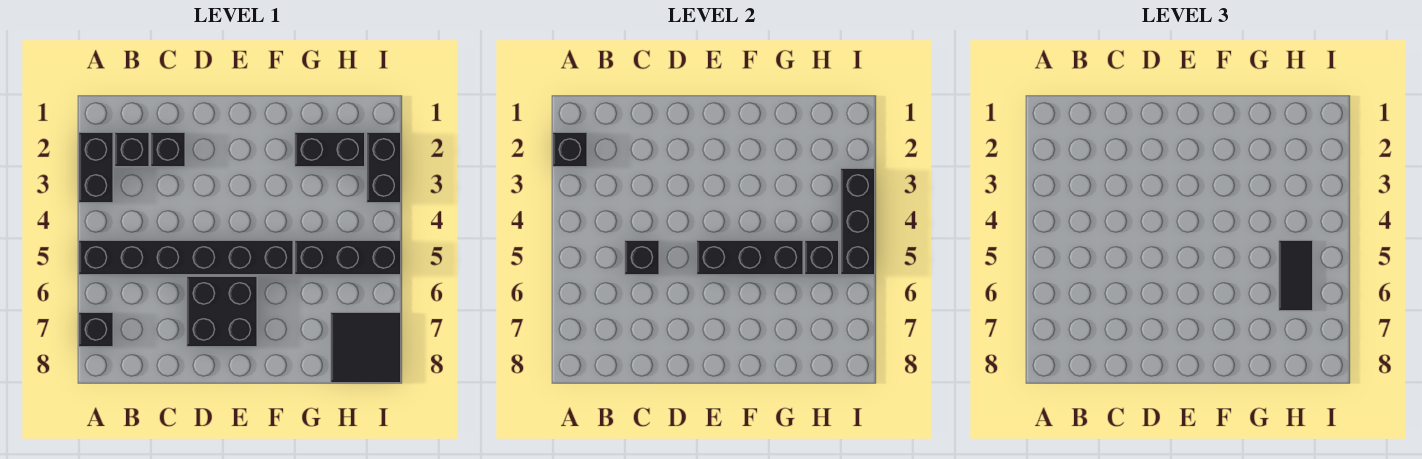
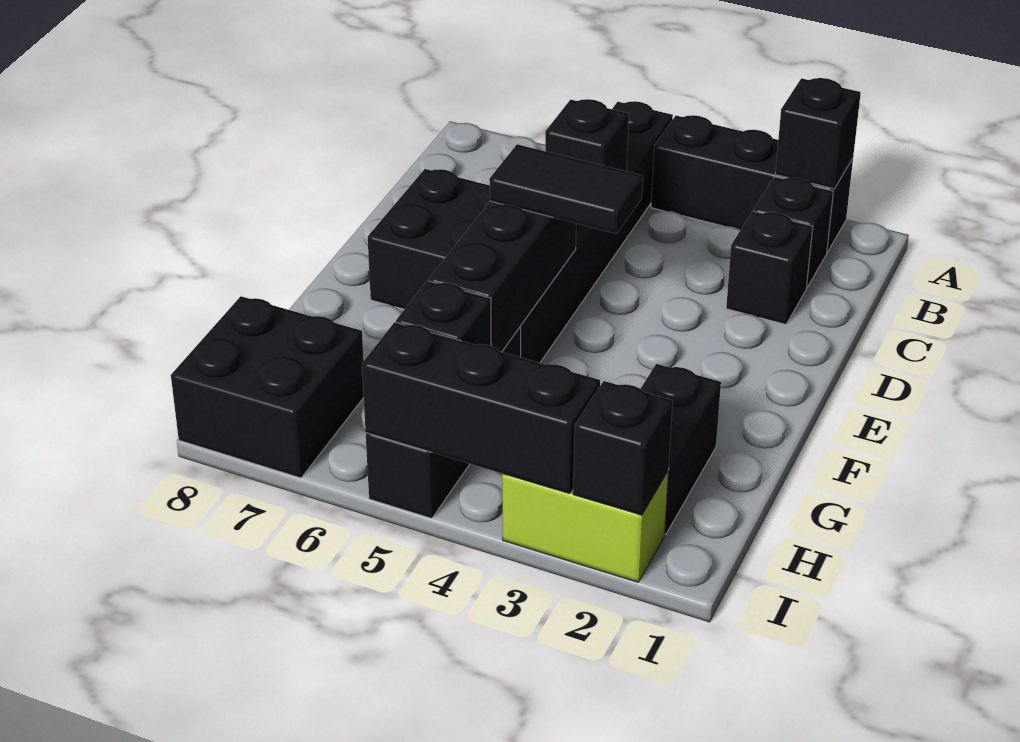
black 1x2 brick [79,132,113,203] -> black 1x3 brick [651,115,853,252]
black 1x1 brick [79,312,113,347] -> black 1x1 brick moved to [573,381,673,515]
black 1x2 tile [1279,240,1313,311] -> black 1x2 tile moved to [489,144,643,234]
black 2x2 tile [331,312,401,383] -> black 2x2 brick [171,296,364,478]
black 1x2 brick [367,132,401,203] -> lime 1x2 brick [502,472,668,582]

